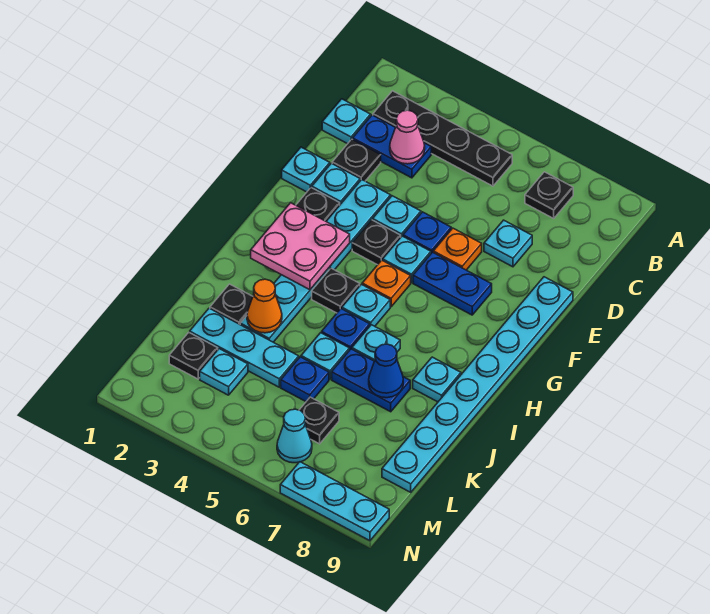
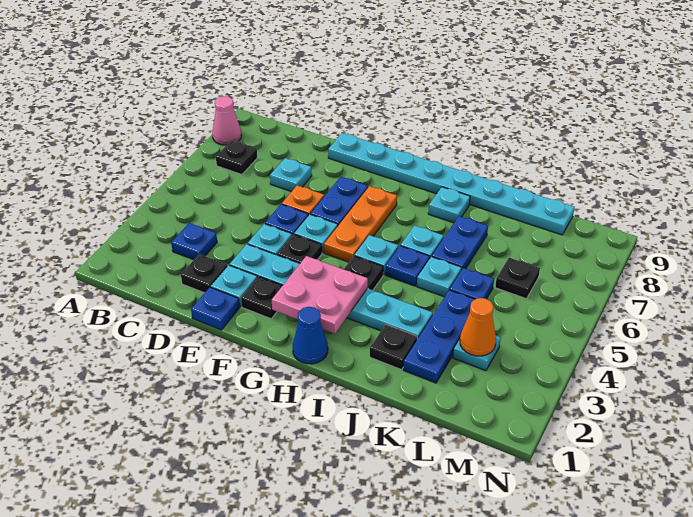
black 1x4 plate [373,91,512,186] -> none
cyan 1x1 plate [322,99,371,144] -> none
blue 1x2 plate [353,115,431,178] -> blue 1x1 plate [171,223,217,260]
pink 1x1 cone [390,110,425,164] -> pink 1x1 cone moved to [212,96,241,145]
cyan 1x1 plate [282,147,330,192] -> blue 1x1 plate [191,287,240,330]
orange 1x1 plate [362,260,411,307] -> orange 1x3 plate [324,186,397,262]
orange 1x1 cone [247,279,282,333] -> orange 1x1 cone moved to [460,298,496,356]
blue 1x1 cone [369,344,403,398] -> blue 1x1 cone moved to [293,307,328,364]
cyan 1x3 plate [190,308,299,387] -> blue 1x3 plate [403,290,475,383]
black 1x1 plate [169,332,218,379] -> none
cyan 1x1 cone [277,409,312,463] -> none
cyan 1x3 plate [280,462,389,541] -> none

